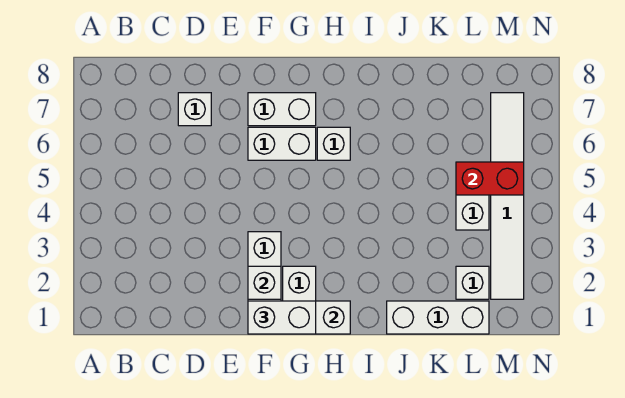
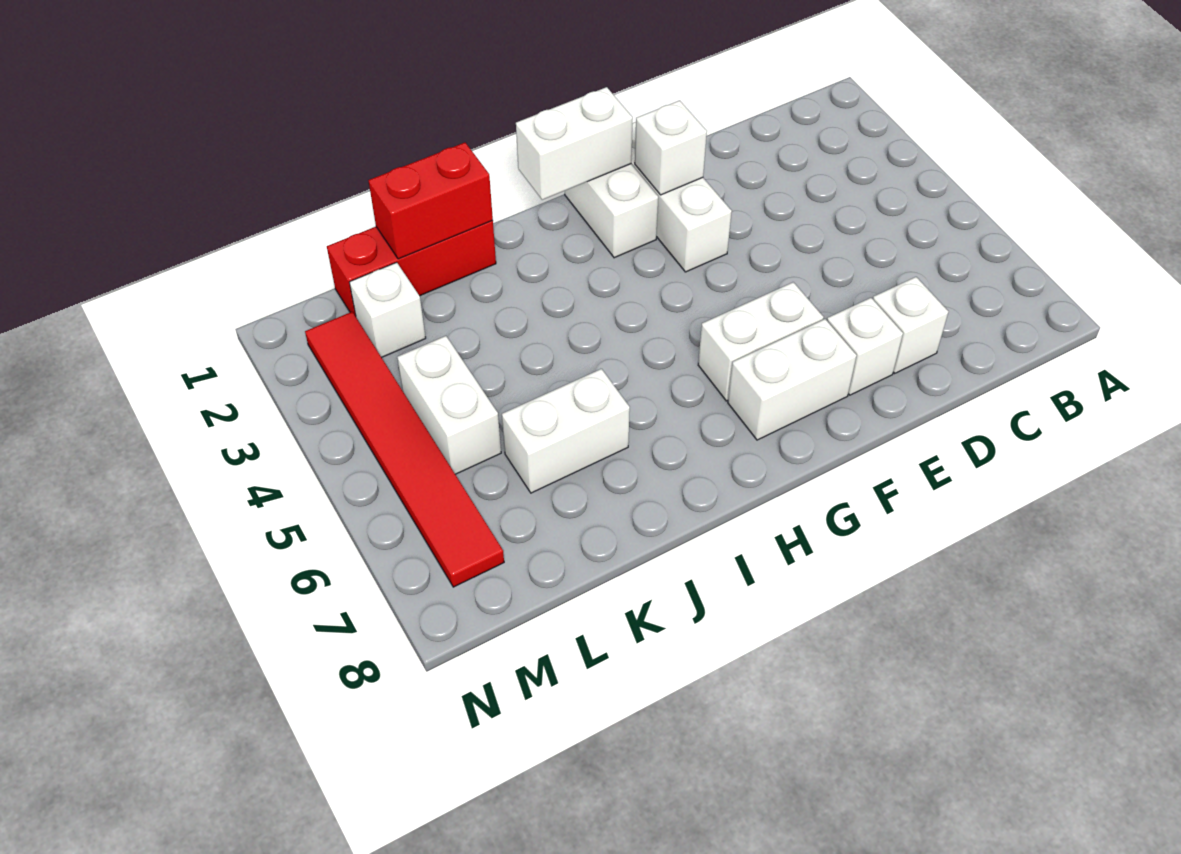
white 1x2 brick [248,301,316,334] -> white 1x2 brick moved to [502,369,630,493]
white 1x1 brick [317,127,350,160] -> white 1x1 brick moved to [827,298,903,395]
white 1x3 brick [387,301,489,334] -> red 1x3 brick [327,220,496,316]
red 1x2 brick [456,162,524,195] -> red 1x2 brick moved to [369,143,493,259]
white 1x6 tile [491,93,524,299] -> red 1x6 tile [305,312,504,587]

